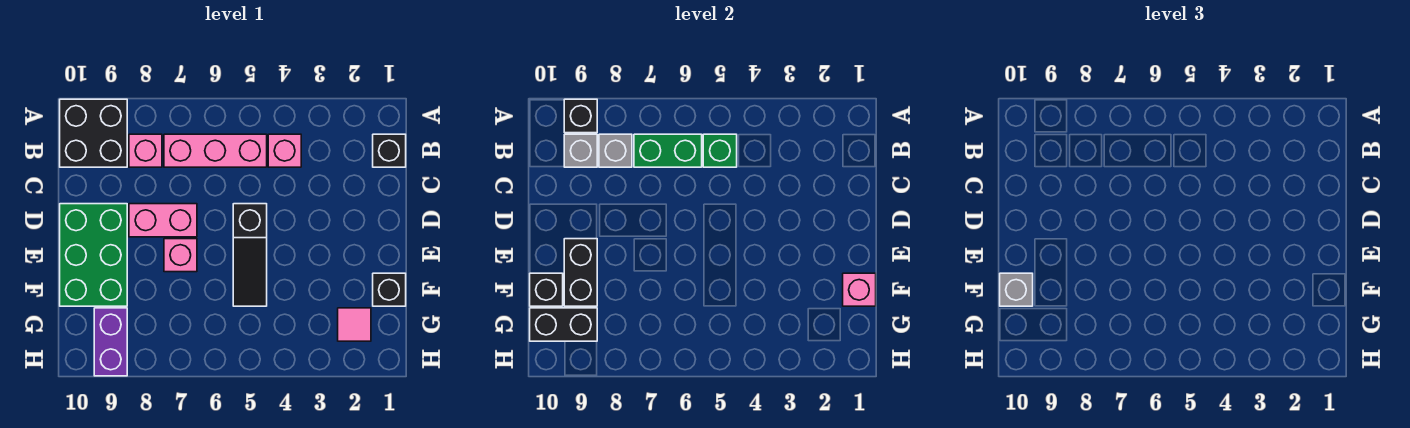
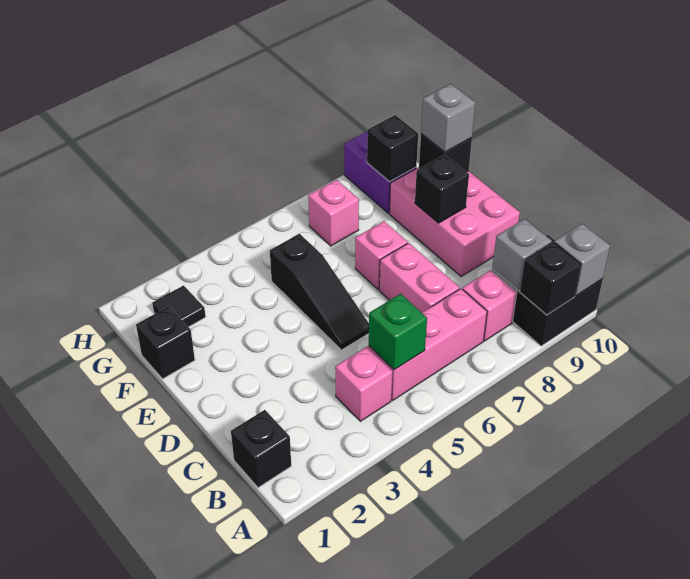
green 1x2 brick [634,134,702,167] -> none
grey 1x1 brick [599,134,632,167] -> grey 1x1 brick moved to [554,224,610,296]
black 1x3 slope [233,204,267,306] -> black 1x3 slope turned to [270,234,369,350]
pink 1x2 brick [129,204,197,237] -> pink 1x2 brick turned to [379,243,460,313]
green 2x3 brick [60,204,127,306] -> pink 2x3 brick [389,167,520,276]
black 1x2 brick [564,239,597,306] -> black 1x1 brick [415,155,469,223]
pink 1x1 brick [843,273,876,306] -> pink 1x1 brick moved to [308,180,359,246]
pink 1x1 tile [338,308,371,341] -> black 1x1 tile [152,286,206,327]
black 1x2 brick [530,308,597,341] -> black 1x1 brick [367,115,418,182]

